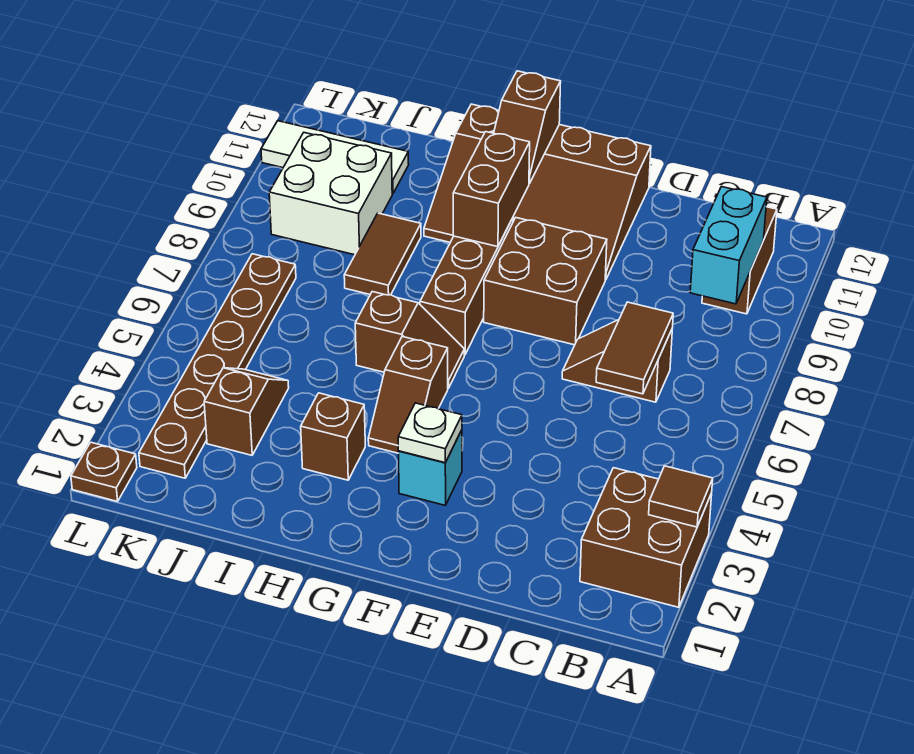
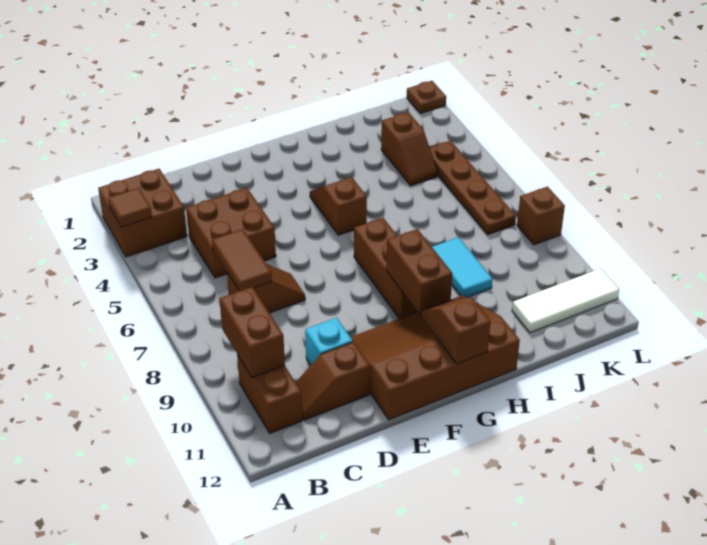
cyan 1x2 brick [690,187,767,304] -> brown 1x2 brick [220,287,285,378]
brown 2x2 brick [484,218,607,345] -> brown 2x2 brick moved to [186,188,276,278]
cyan 1x1 brick [398,430,462,505] -> cyan 1x1 brick moved to [305,318,353,365]
white 1x1 plate [398,403,462,463] -> none
brown 1x2 slope [355,292,464,388] -> brown 1x2 slope moved to [296,342,370,420]
brown 1x1 brick [301,393,365,480] -> brown 1x1 brick moved to [517,187,565,245]
brown 1x2 tile [344,213,421,295] -> cyan 1x2 tile [432,237,492,297]
white 2x2 brick [269,133,392,255] -> none
brown 1x6 plate [139,254,296,478] -> brown 1x4 plate [430,141,516,235]

